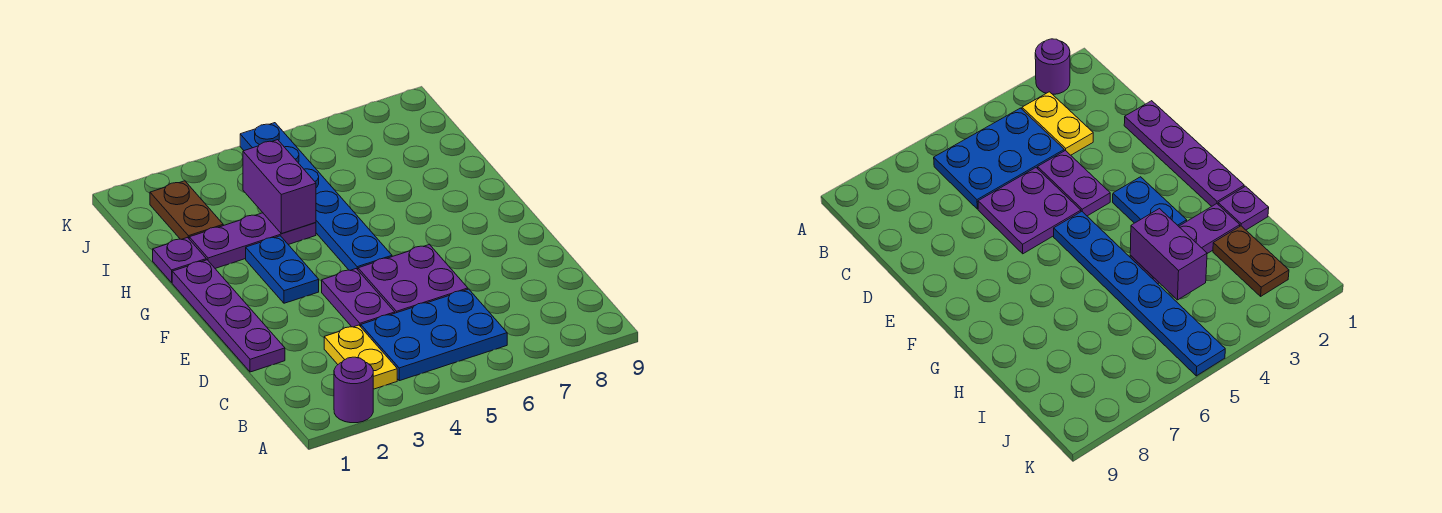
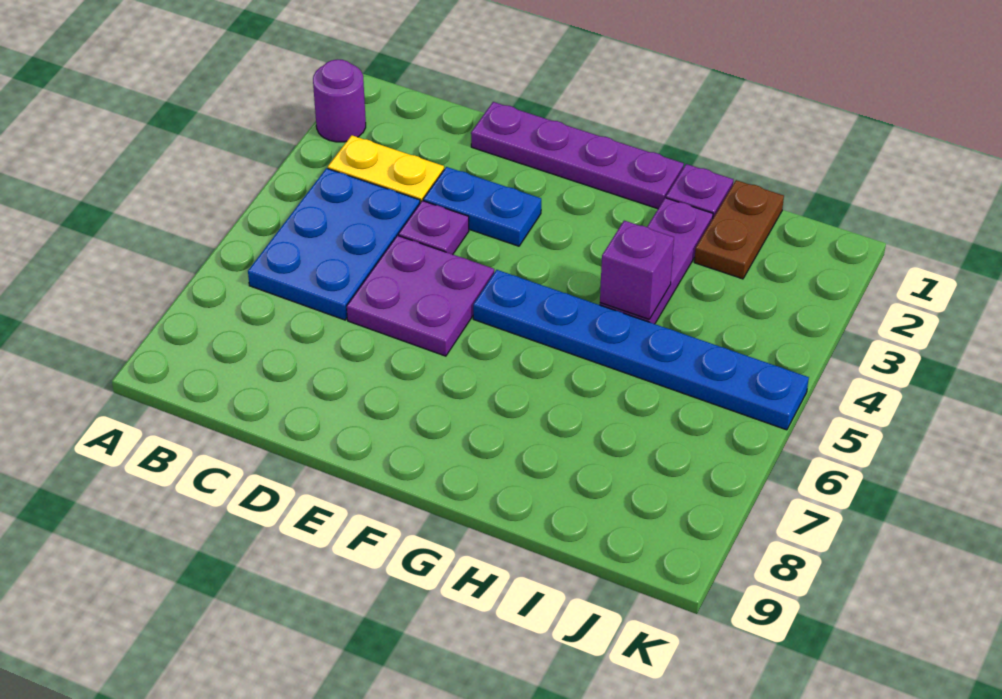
purple 1x2 plate [322,269,395,327] -> purple 1x1 plate [398,201,469,254]
blue 1x2 plate [246,236,319,303] -> blue 1x2 plate moved to [423,167,541,246]
purple 1x2 brick [243,140,316,234] -> purple 1x1 brick [600,221,674,319]
brown 1x2 plate [150,181,223,239] -> brown 1x2 plate turned to [694,180,784,279]

